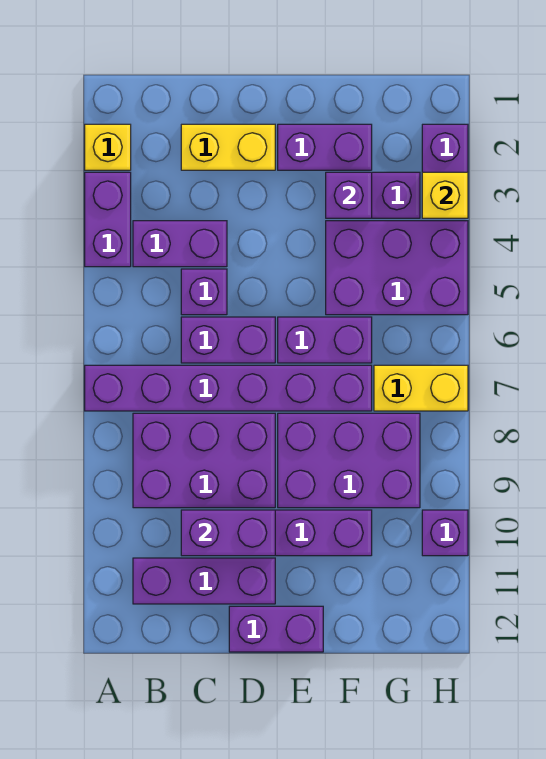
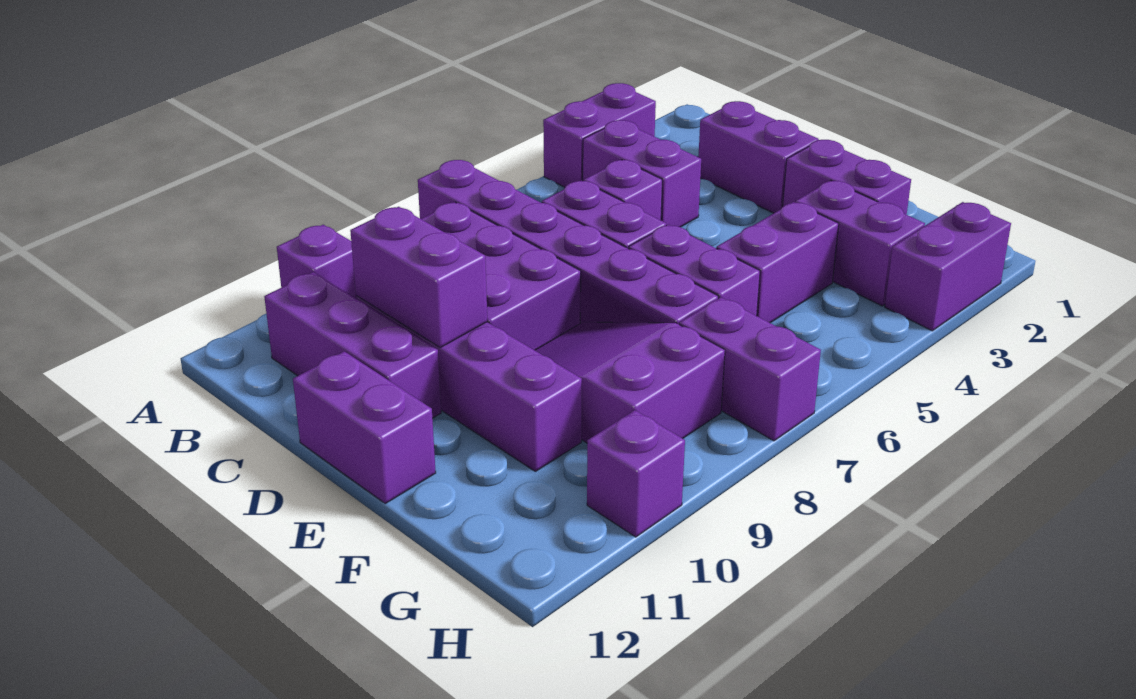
yellow 1x1 brick [85,124,131,170] -> none
yellow 1x2 brick [181,124,275,170] -> purple 1x2 brick [698,101,819,213]
purple 2x3 brick [278,413,420,508] -> purple 2x3 slope [535,322,725,443]
purple 1x1 brick [326,172,372,218] -> purple 1x1 brick moved to [277,225,356,298]
purple 2x3 brick [326,221,468,315] -> purple 1x2 brick [716,202,839,323]
yellow 1x2 brick [374,365,468,411] -> purple 1x2 brick [679,297,821,441]
yellow 1x1 brick [422,172,468,218] -> none

